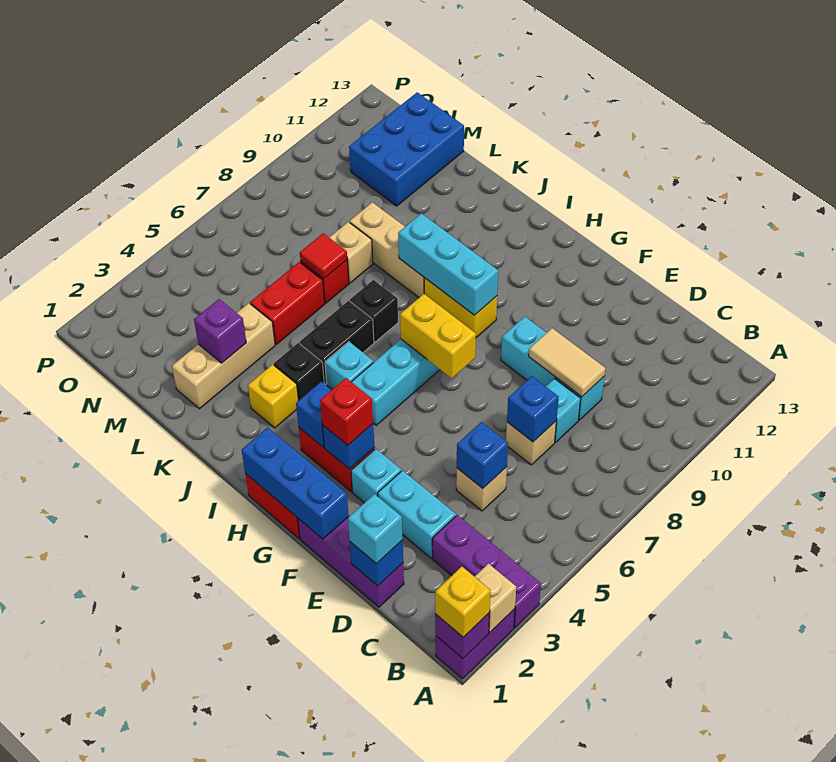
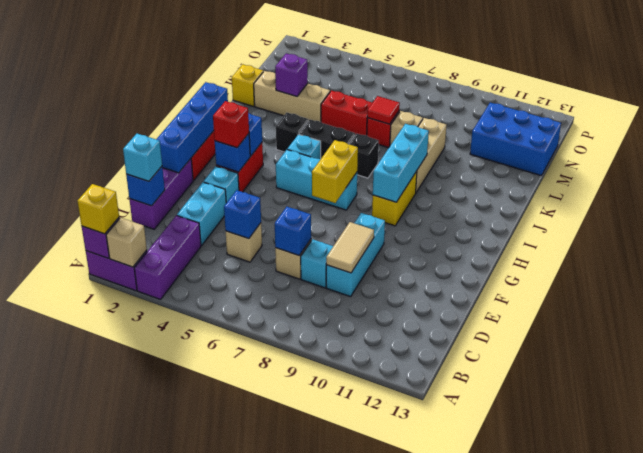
blue 1x3 brick [242,428,349,539] -> blue 1x4 brick [156,82,228,173]
yellow 1x1 brick [248,365,298,428] -> yellow 1x1 brick moved to [232,64,263,106]

